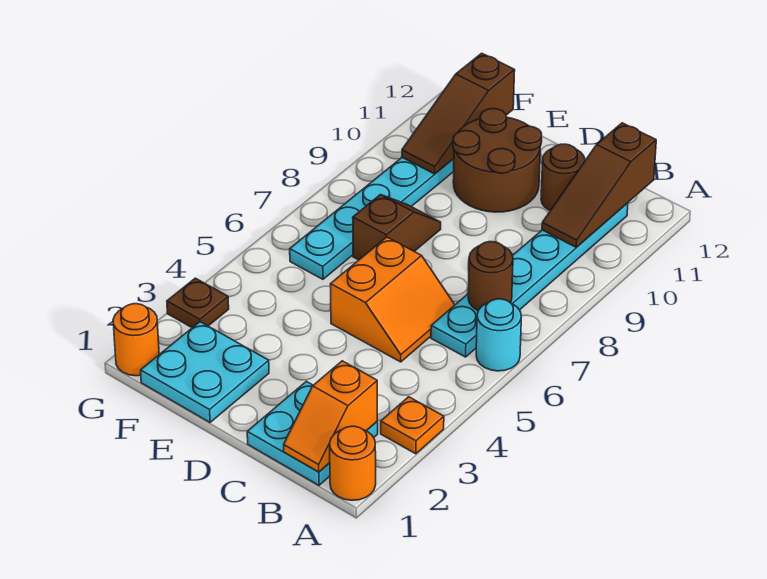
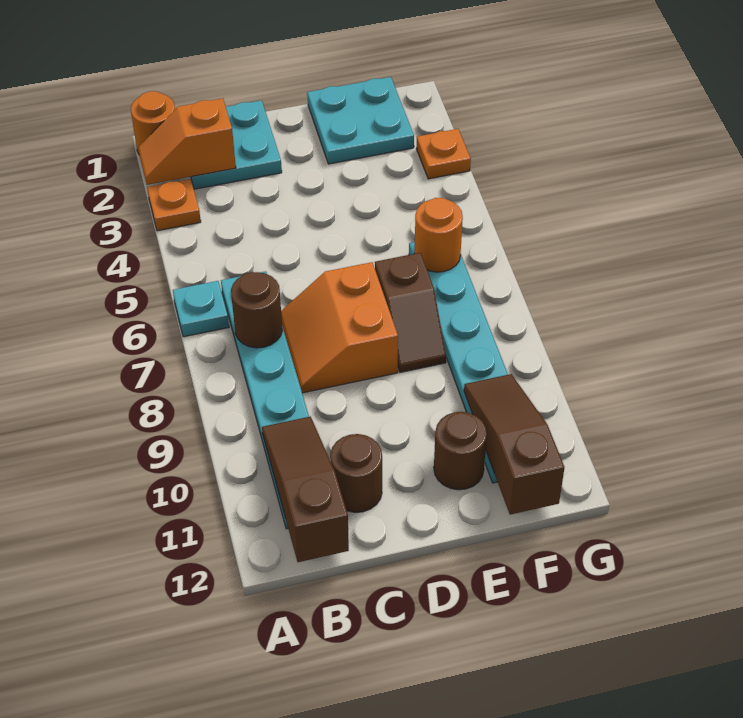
cyan 1x1 round brick [476,299,521,371] -> cyan 1x1 plate [173,281,229,337]
orange 1x2 slope [284,361,377,472] -> orange 1x2 slope turned to [138,98,236,185]
orange 2x2 slope [330,237,455,362] -> orange 2x2 slope moved to [281,262,398,393]
brown 2x2 round brick [453,109,542,212] -> brown 1x1 round brick [434,412,487,490]
orange 1x1 round brick [113,304,159,376] -> orange 1x1 round brick moved to [415,198,463,272]
brown 1x1 plate [167,278,229,328] -> orange 1x1 plate [416,129,471,179]

